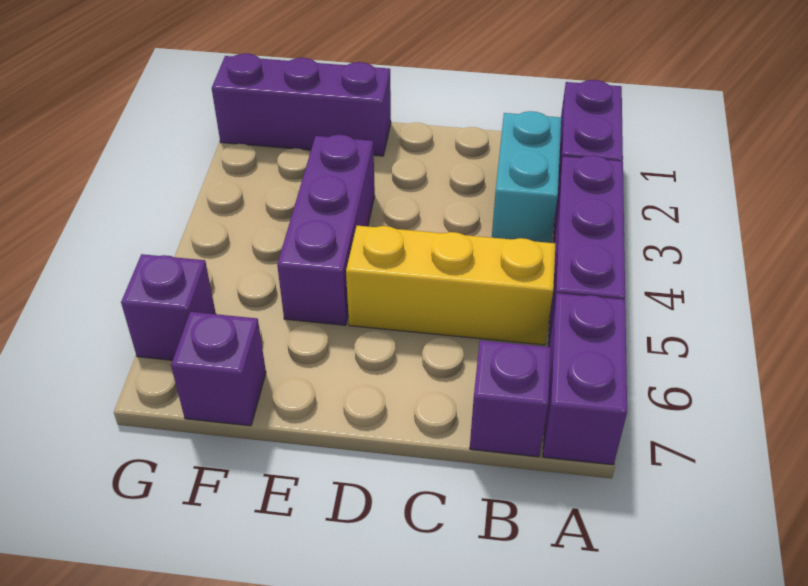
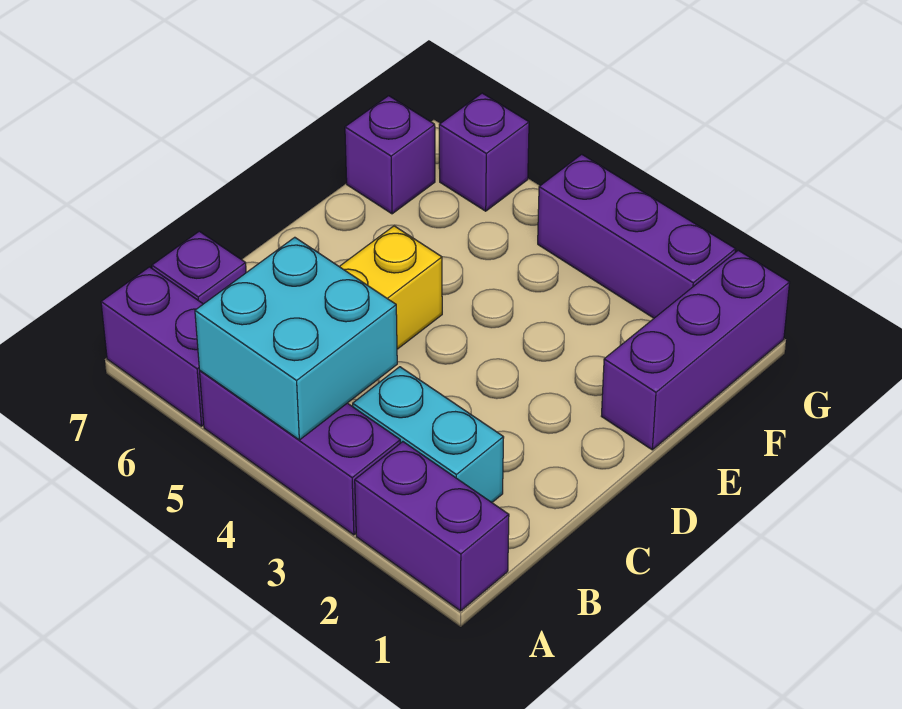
none -> cyan 2x2 brick [195,237,397,440]
purple 1x3 brick [277,135,375,325] -> purple 1x3 brick moved to [538,154,736,318]

